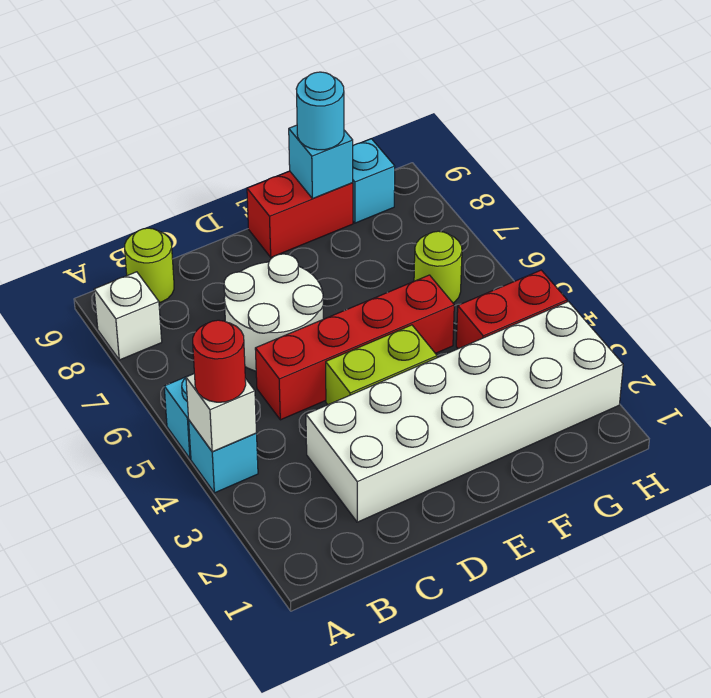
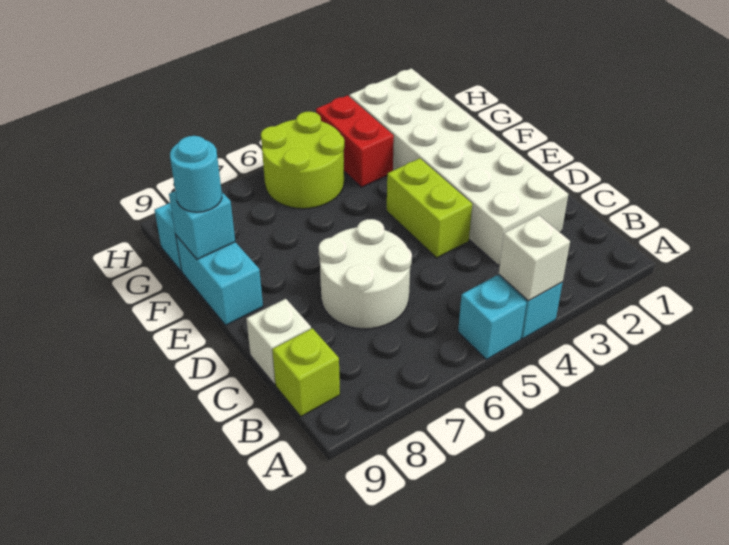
red 1x1 round brick [193,320,246,402] -> none
white 1x1 brick [94,272,162,360] -> white 1x1 brick moved to [246,299,311,385]
lime 1x1 round brick [125,228,174,303] -> lime 1x1 brick [272,328,340,416]
red 1x4 brick [255,275,454,420] -> none
red 1x2 brick [247,171,353,257] -> cyan 1x2 brick [176,236,263,325]
lime 1x1 round brick [414,231,462,303] -> lime 2x2 round brick [261,112,344,209]

